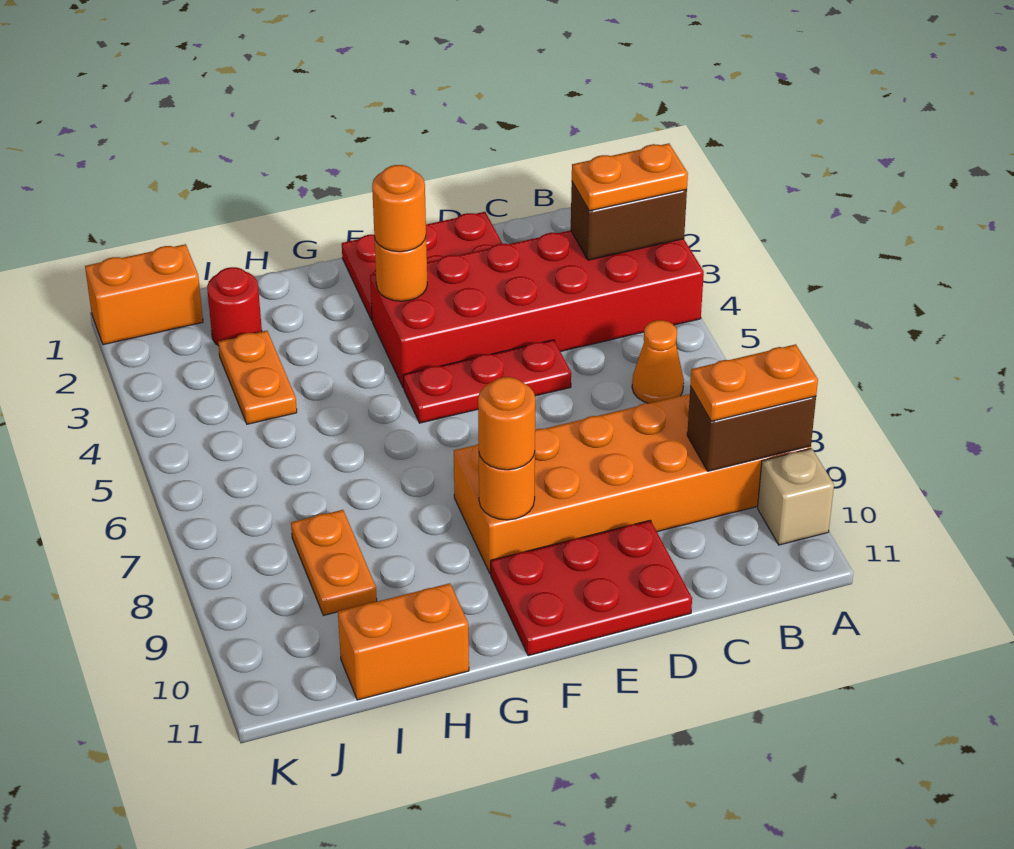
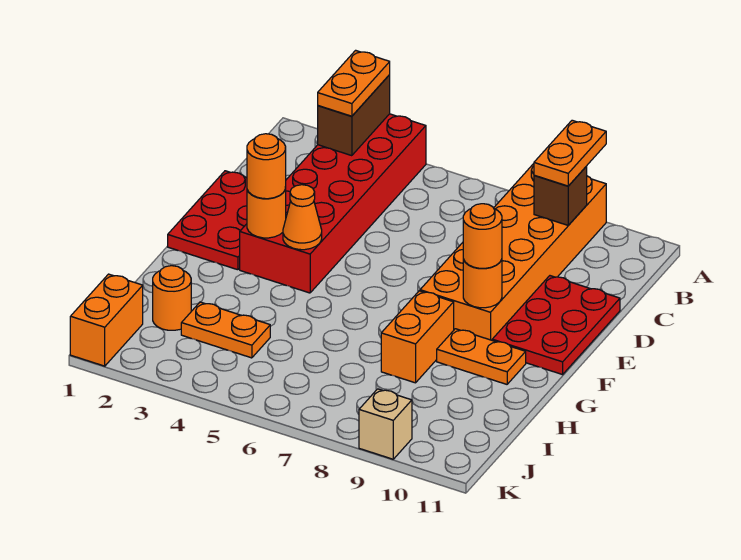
brown 1x2 brick [687,386,816,471] -> brown 1x1 brick [534,166,587,225]
tan 1x1 brick [758,448,834,545] -> tan 1x1 brick moved to [359,389,412,459]
orange 1x1 cone [632,320,684,403] -> orange 1x1 cone moved to [283,185,322,250]
red 1x3 plate [403,340,571,423] -> none
orange 1x2 brick [338,583,469,700] -> orange 1x2 brick moved to [381,291,454,383]
red 1x1 round brick [207,267,262,345] -> orange 1x1 round brick [153,266,191,330]
orange 1x2 plate [291,510,377,616] -> orange 1x2 plate moved to [437,329,526,384]

